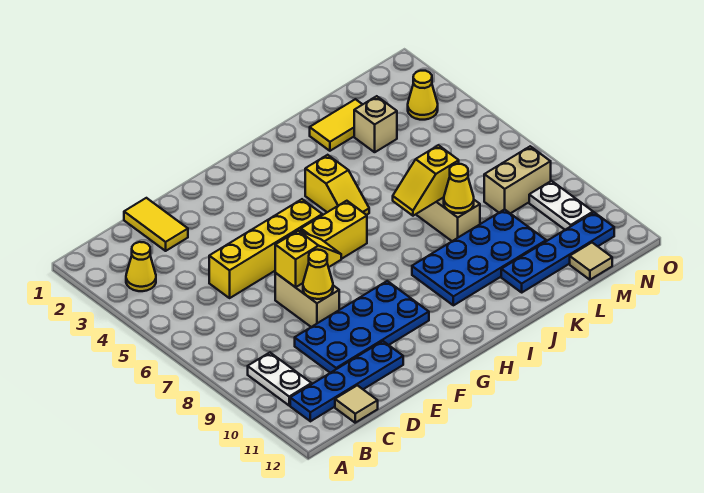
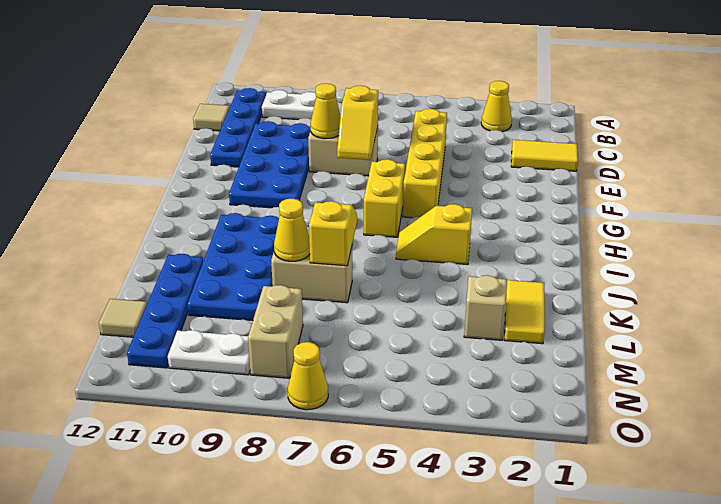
yellow 1x1 cone [408,71,438,120] -> yellow 1x1 cone moved to [288,342,328,410]

